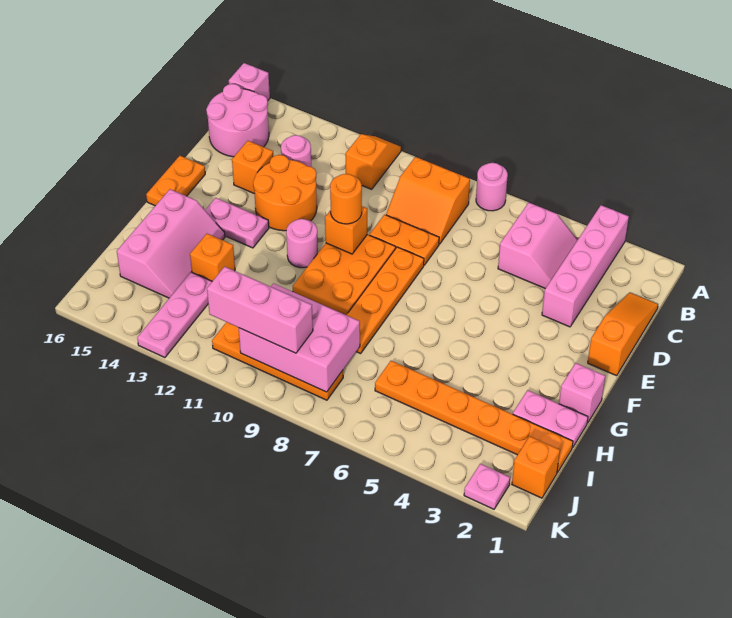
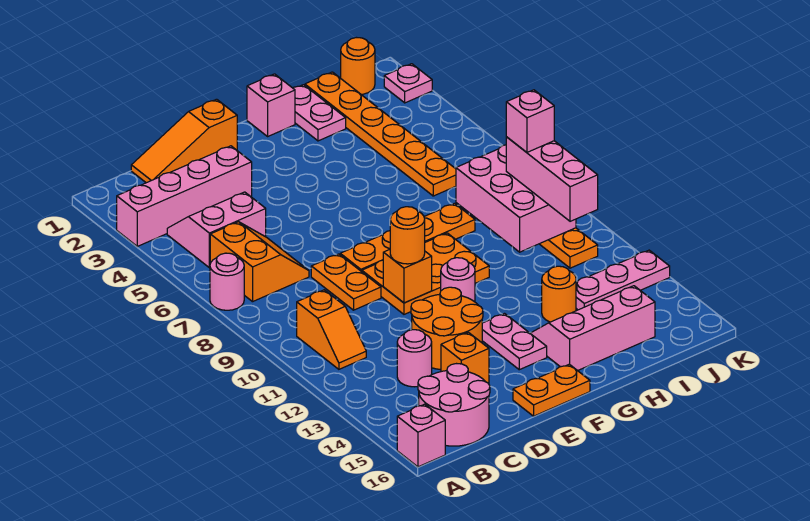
orange 1x2 slope [346,134,401,189] -> orange 1x2 slope turned to [297,290,366,369]
orange 2x2 slope [386,157,470,244] -> orange 2x2 slope moved to [210,222,309,302]
orange 1x1 brick [190,234,235,281] -> orange 1x1 round brick [542,266,576,322]
orange 1x1 brick [512,436,560,498] -> orange 1x1 round brick [341,38,375,94]
none -> pink 1x1 brick [506,90,554,152]

